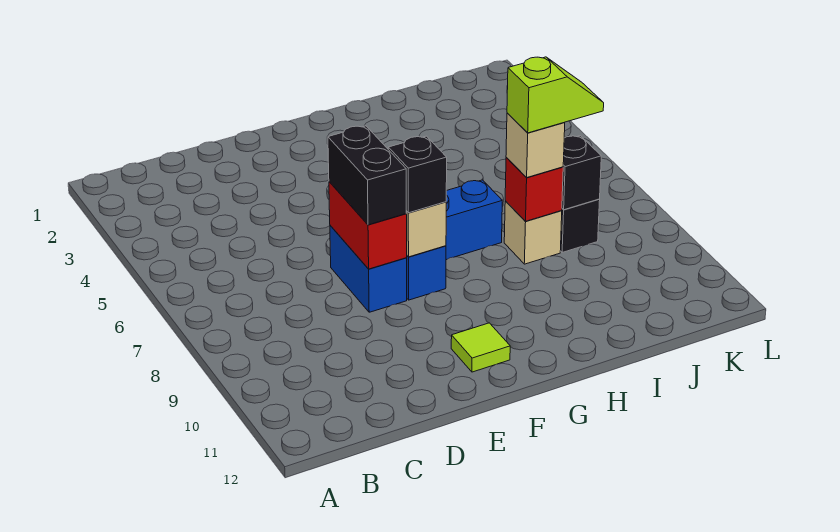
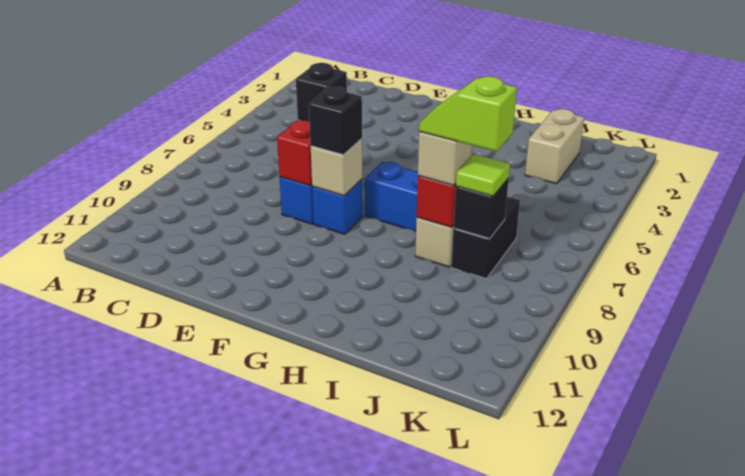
black 1x2 brick [328,126,406,225] -> black 1x1 brick [296,63,347,121]
lime 1x1 tile [451,323,510,372] -> lime 1x1 tile moved to [456,154,510,196]
lime 1x2 slope [507,57,604,133] -> lime 1x2 slope turned to [419,76,517,151]
none -> tan 1x2 brick [525,109,584,184]

